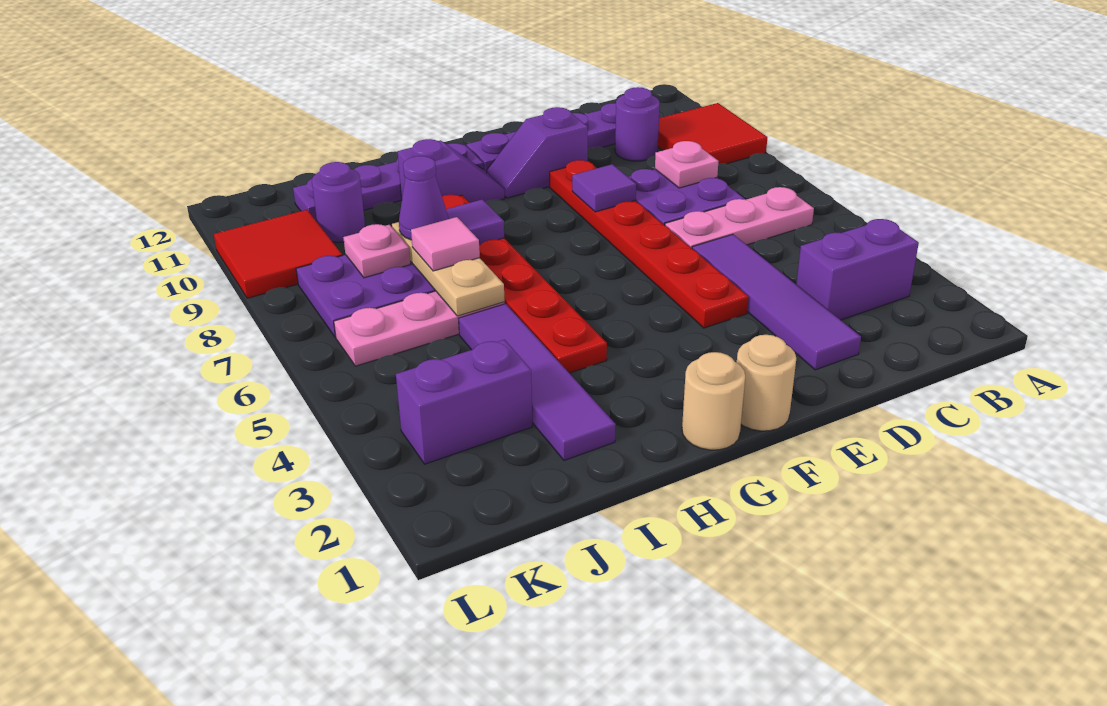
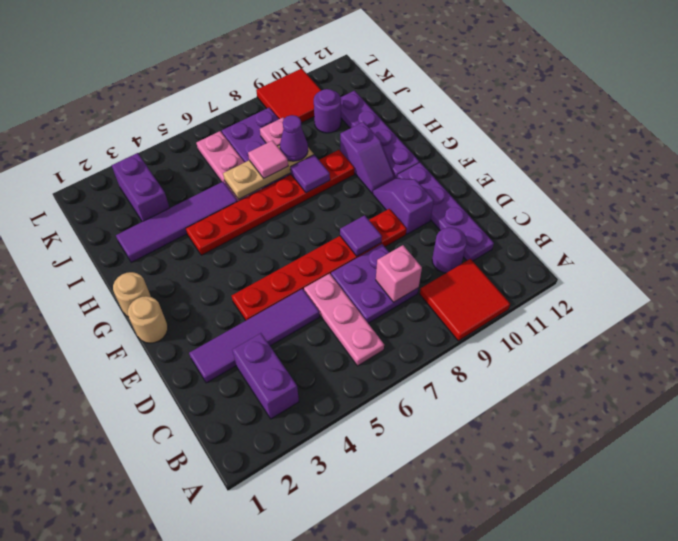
pink 1x1 plate [655,141,718,188] -> pink 1x1 brick [376,245,422,302]

